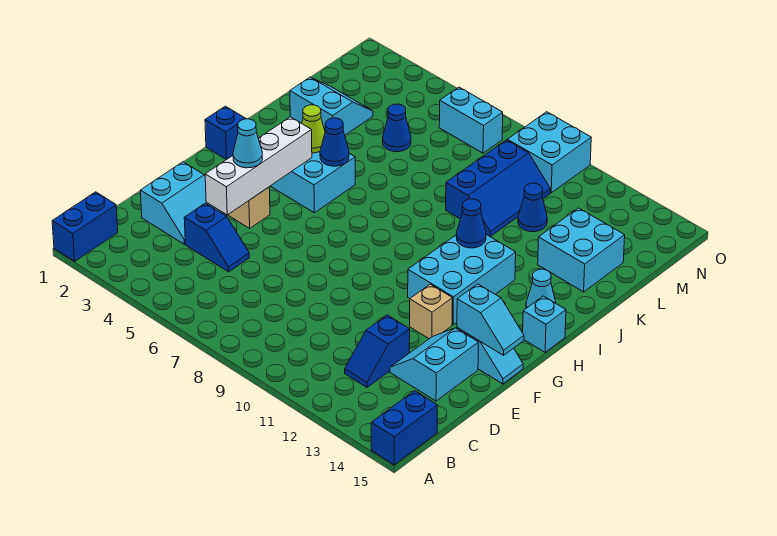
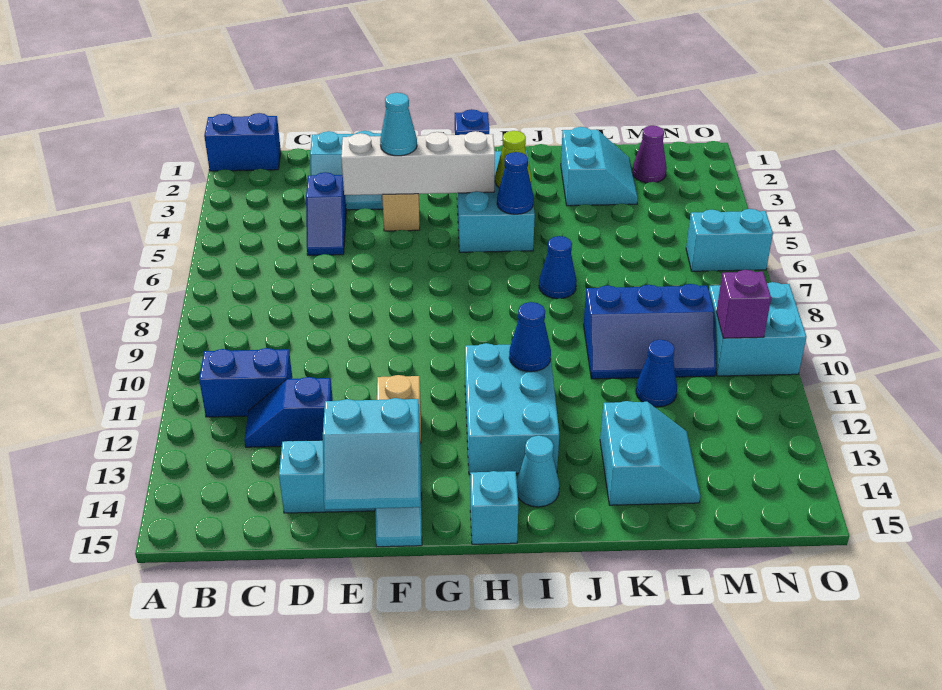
blue 1x2 brick [371,391,437,465] -> blue 1x2 brick moved to [199,348,292,417]
cyan 1x2 slope [457,284,524,355] -> cyan 2x2 slope [323,398,421,510]
cyan 2x3 brick [408,235,516,325] -> cyan 2x3 brick turned to [465,343,559,475]
cyan 2x2 brick [538,208,625,292] -> cyan 2x2 slope [600,401,700,505]
blue 1x1 cone [383,104,411,152] -> blue 1x1 cone moved to [539,236,577,299]
none -> purple 1x1 cone [633,126,667,183]
cyan 1x2 brick [439,87,503,153] -> cyan 1x2 brick turned to [686,209,773,271]
none -> purple 1x1 brick [716,270,771,338]

